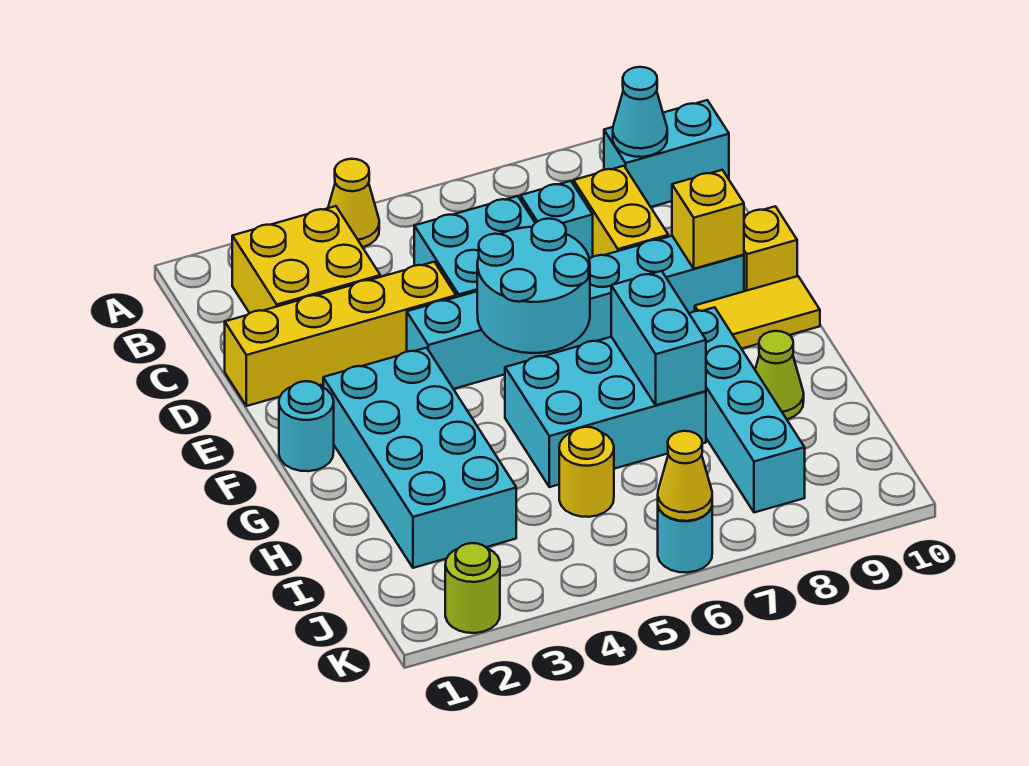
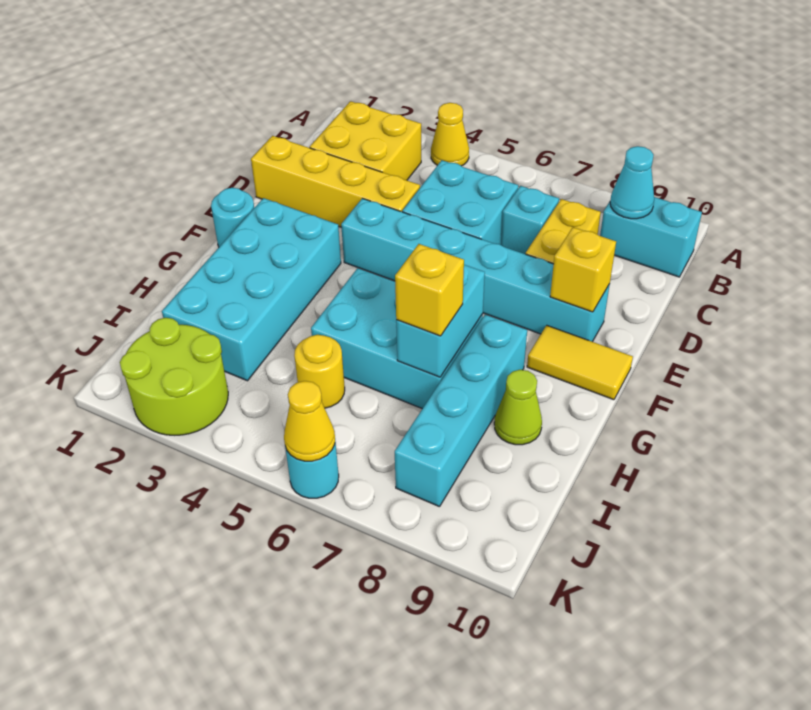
cyan 2x2 round brick [477,219,590,353] -> none
yellow 1x1 brick [744,206,797,291] -> yellow 1x1 brick moved to [395,244,464,336]
lime 1x1 round brick [445,543,500,633] -> lime 2x2 round brick [120,318,228,435]

